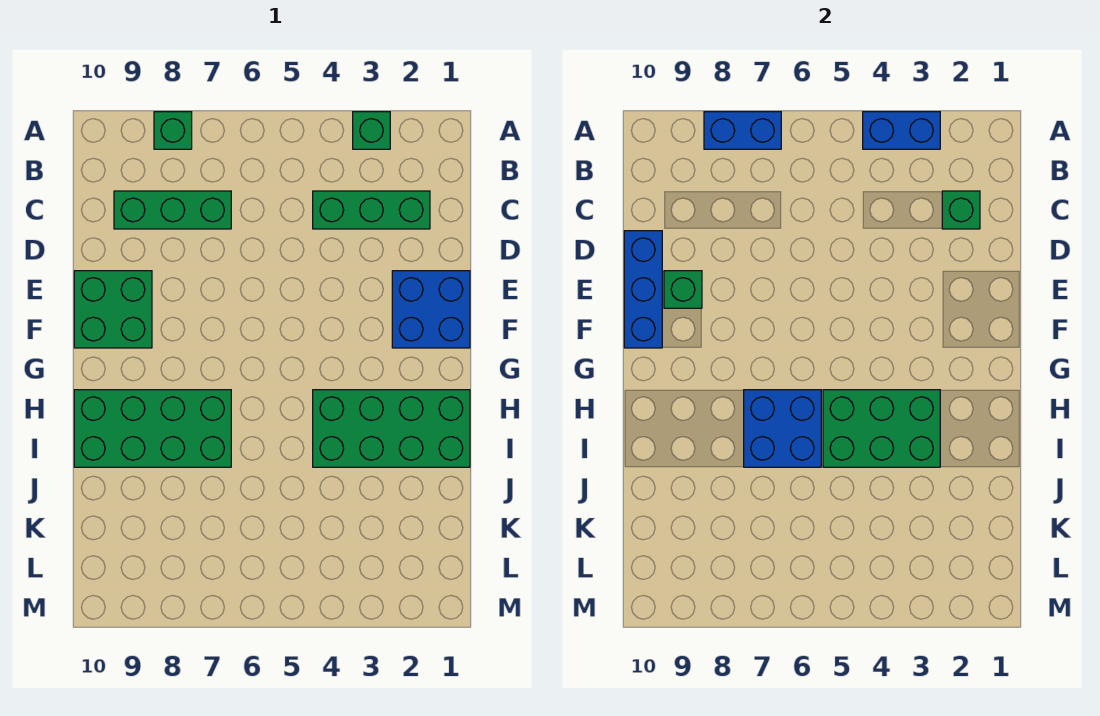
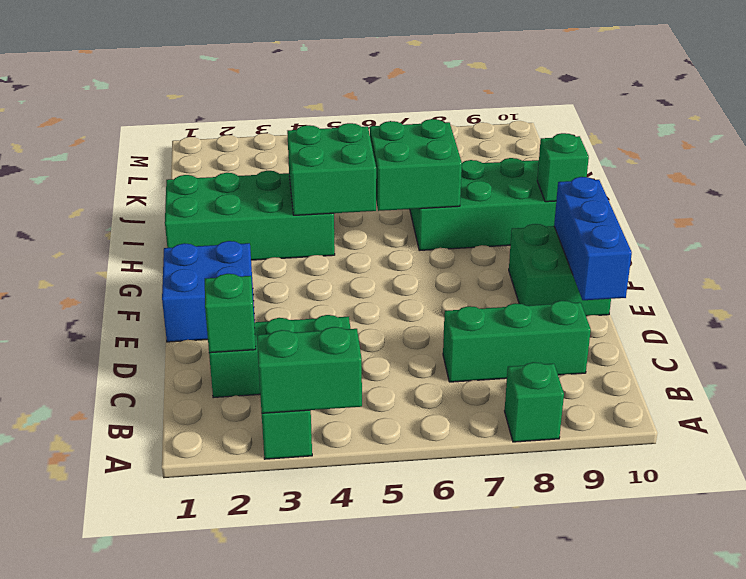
blue 1x2 brick [863,112,940,149] -> green 1x2 brick [257,327,362,413]
blue 1x2 brick [704,112,781,149] -> none
green 1x1 brick [664,271,702,308] -> green 1x1 brick moved to [537,133,589,202]
green 2x3 brick [823,390,940,467] -> green 2x2 brick [287,123,376,215]
blue 2x2 brick [744,390,821,467] -> green 2x2 brick [370,119,462,211]

